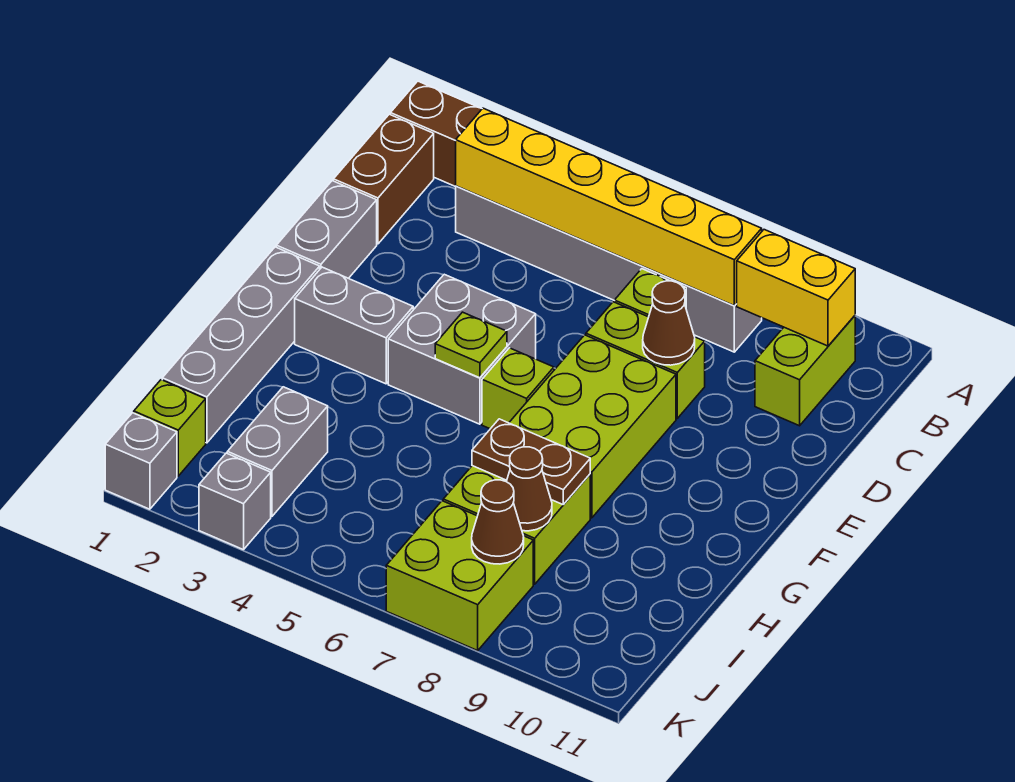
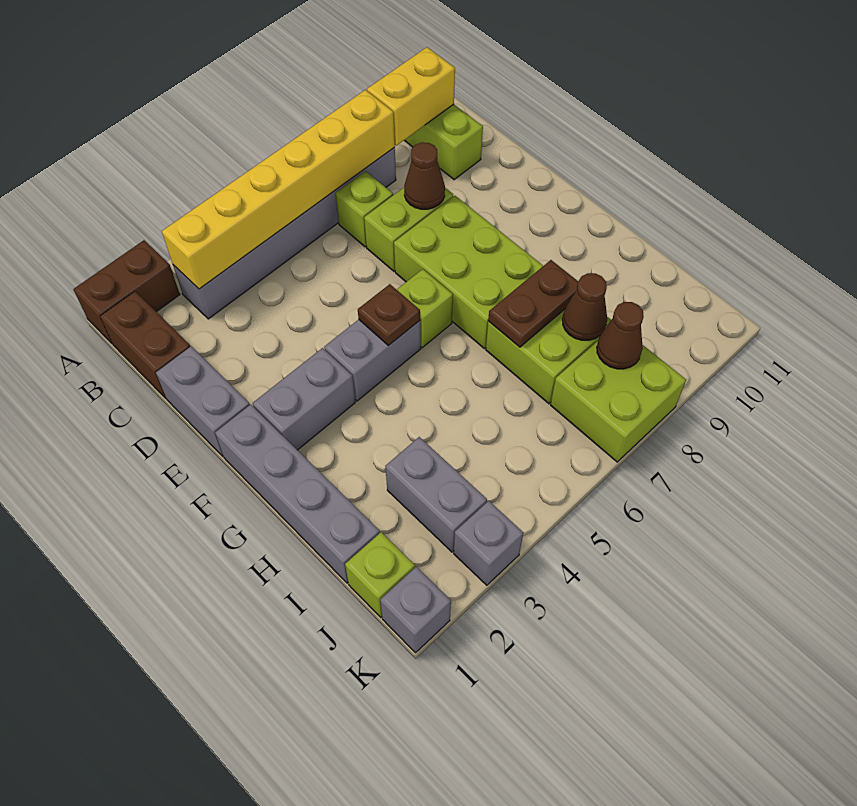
grey 2x2 brick [388,274,536,424] -> grey 1x2 brick [324,320,421,401]
lime 1x1 plate [435,312,507,378] -> brown 1x1 plate [358,284,420,346]

